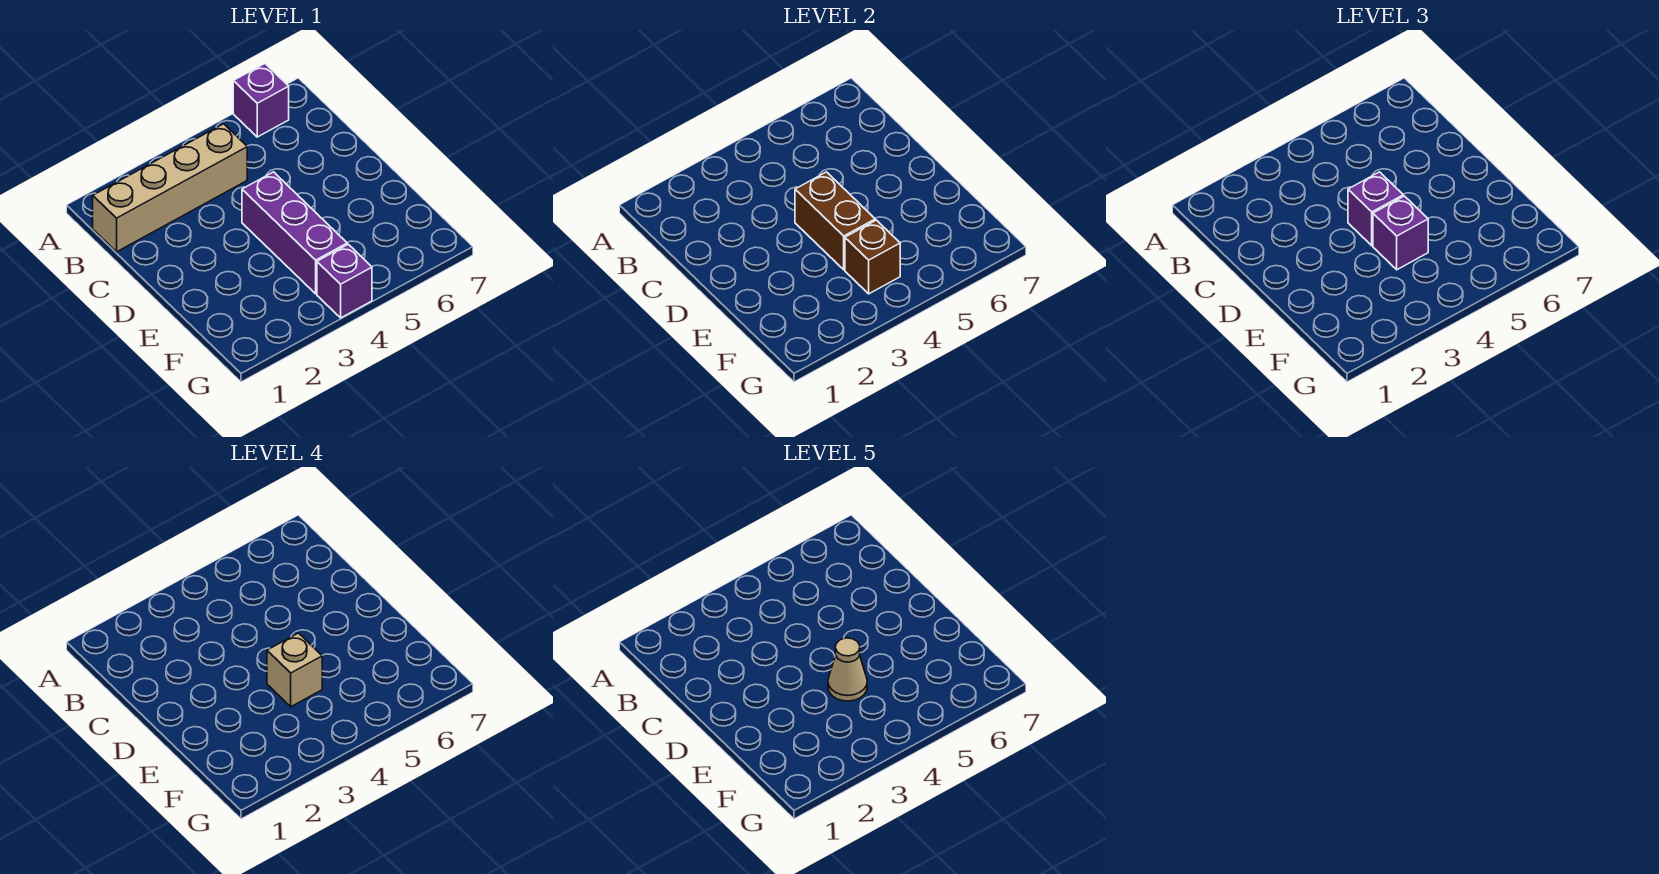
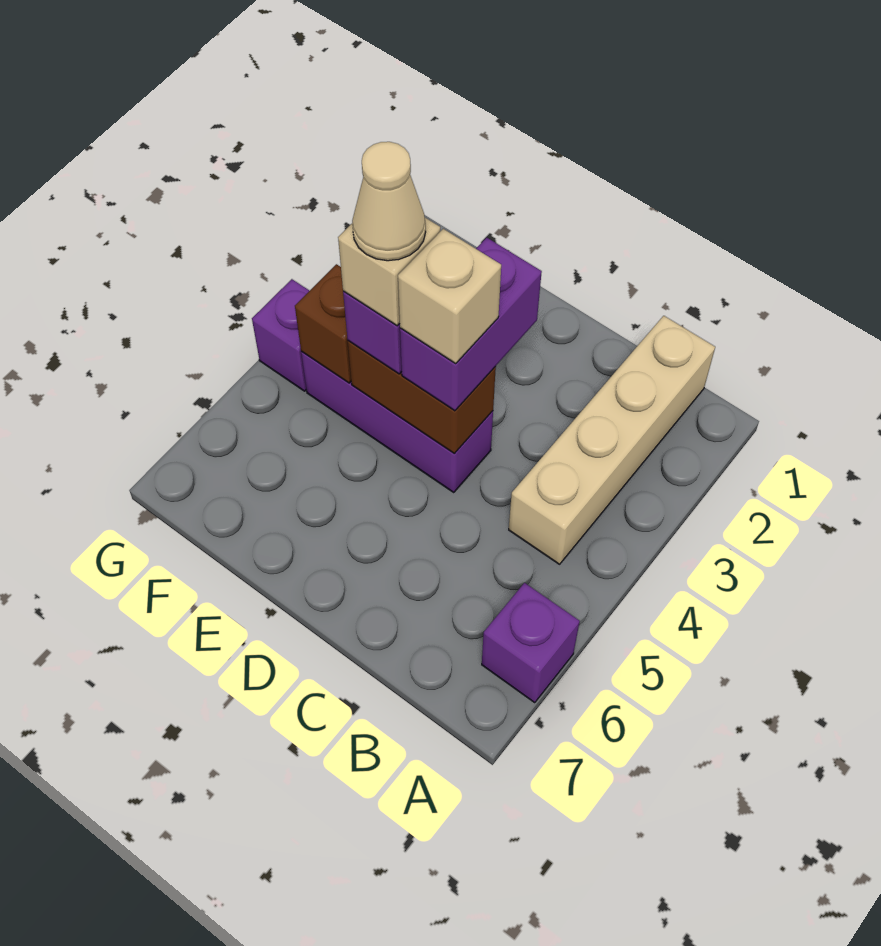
purple 1x1 brick [1348,172,1403,246] -> purple 1x2 brick [400,238,542,411]
none -> tan 1x1 brick [398,229,501,363]

